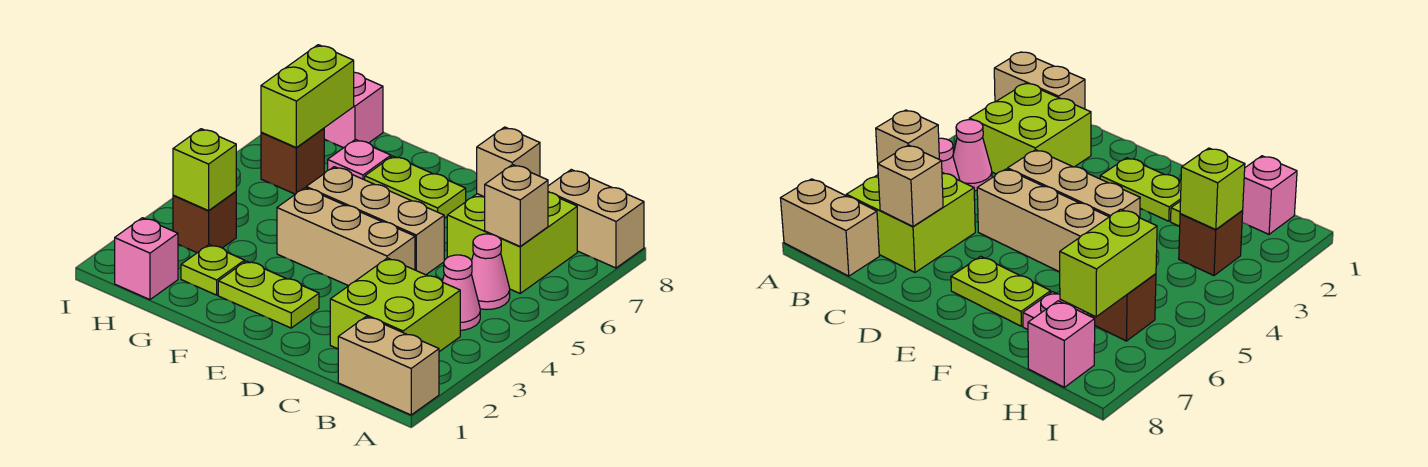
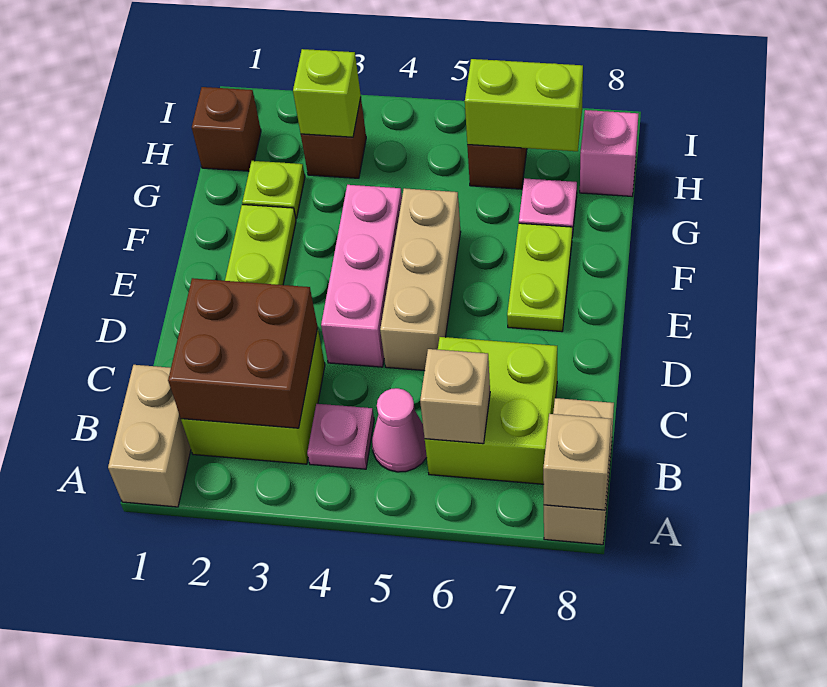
none -> brown 2x2 brick [168,278,318,428]
pink 1x1 cone [442,255,480,330] -> pink 1x1 plate [307,404,374,469]
tan 1x1 brick [476,127,540,197] -> tan 1x1 brick moved to [543,414,611,510]
tan 1x3 brick [277,188,415,286] -> pink 1x3 brick [321,185,402,367]
pink 1x1 brick [115,218,178,300] -> brown 1x1 brick [192,87,261,171]

